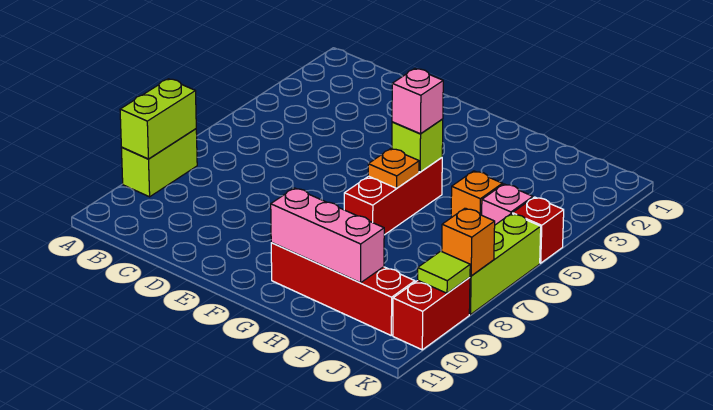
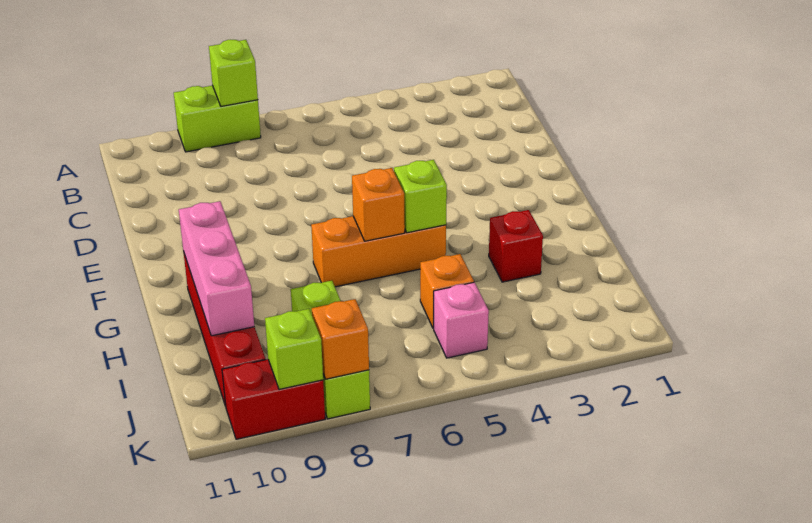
lime 1x2 brick [120,79,196,159] -> lime 1x1 brick [209,40,258,106]
red 1x3 brick [344,158,442,235] -> orange 1x3 brick [311,216,446,287]
pink 1x1 brick [392,69,443,134] -> none
orange 1x1 plate [368,149,419,188] -> orange 1x1 brick [352,168,405,241]
red 1x1 brick [512,197,564,263] -> red 1x1 brick moved to [489,210,543,282]
lime 1x3 brick [469,214,541,315] -> lime 1x3 brick turned to [291,281,370,419]
lime 1x1 tile [418,251,470,293] -> lime 1x1 brick [265,309,323,389]

